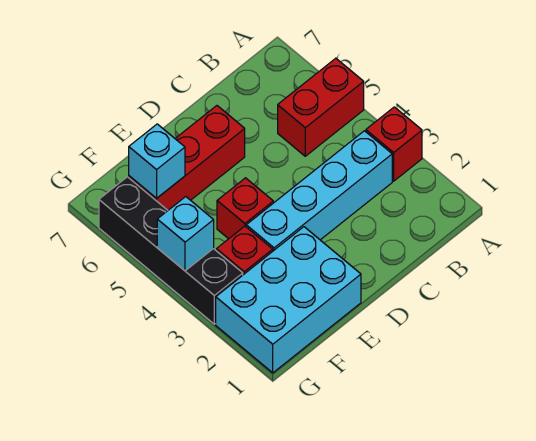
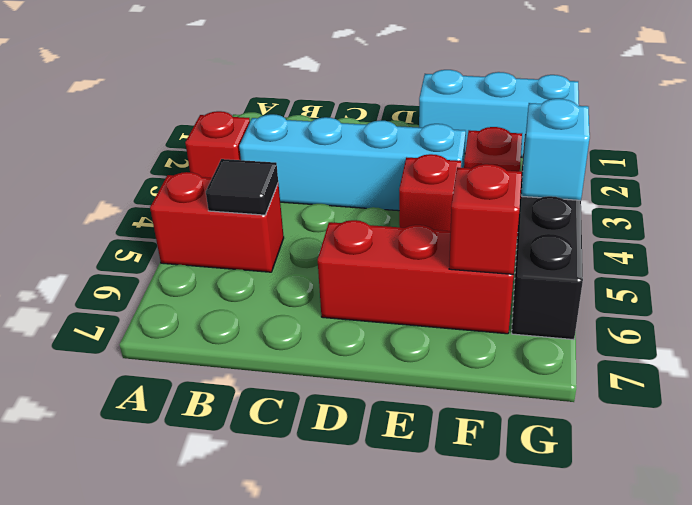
none -> black 1x1 tile [206,159,278,215]
cyan 2x3 brick [216,227,361,373] -> cyan 1x3 brick [419,70,579,158]
cyan 1x1 brick [129,124,185,198] -> red 1x1 brick [449,164,522,274]

